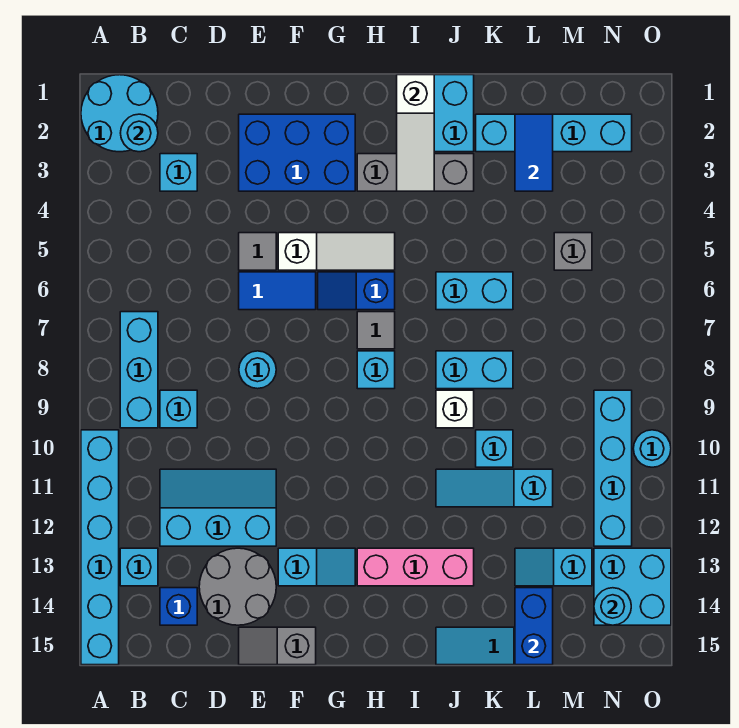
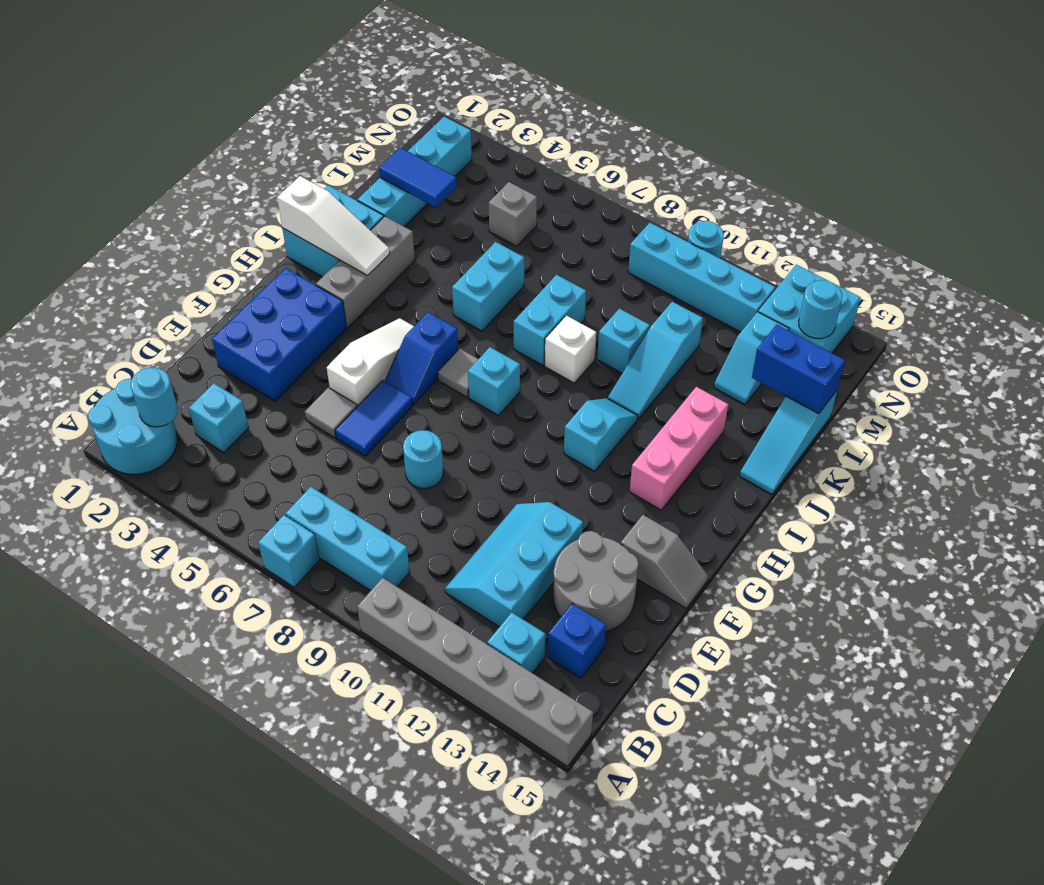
cyan 1x6 brick [81,430,119,665] -> grey 1x6 brick [357,577,593,766]
cyan 1x1 brick [160,390,197,428] -> cyan 1x1 brick moved to [258,515,319,587]
grey 1x2 slope [239,627,316,665] -> grey 1x2 slope turned to [621,515,708,608]
cyan 1x2 slope [278,548,355,586] -> cyan 1x2 slope moved to [564,398,638,471]

